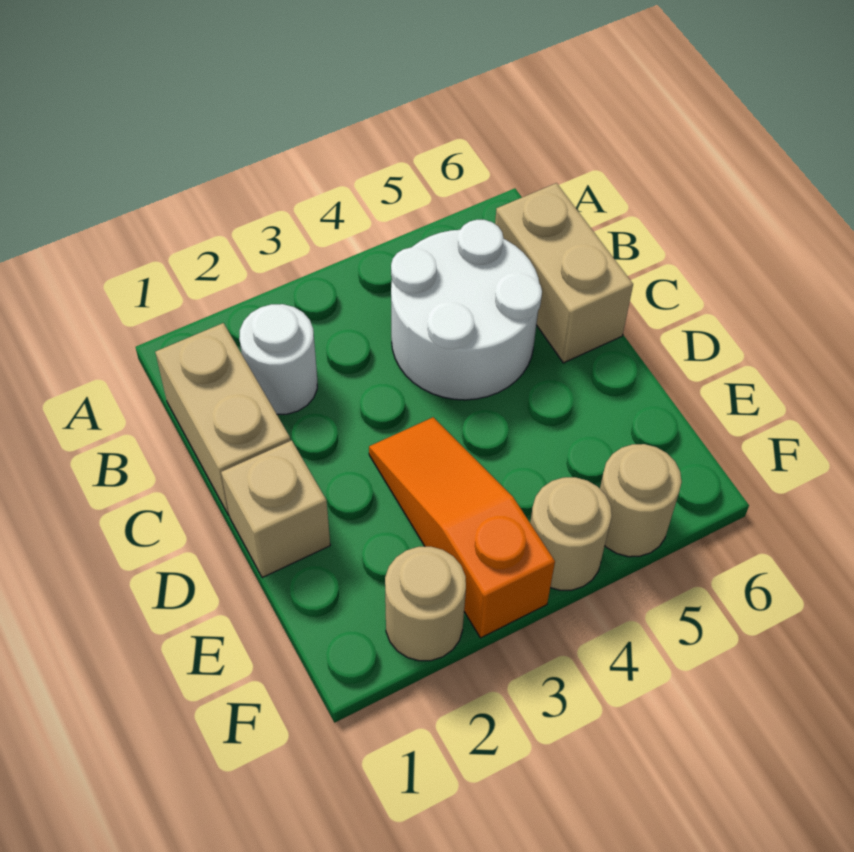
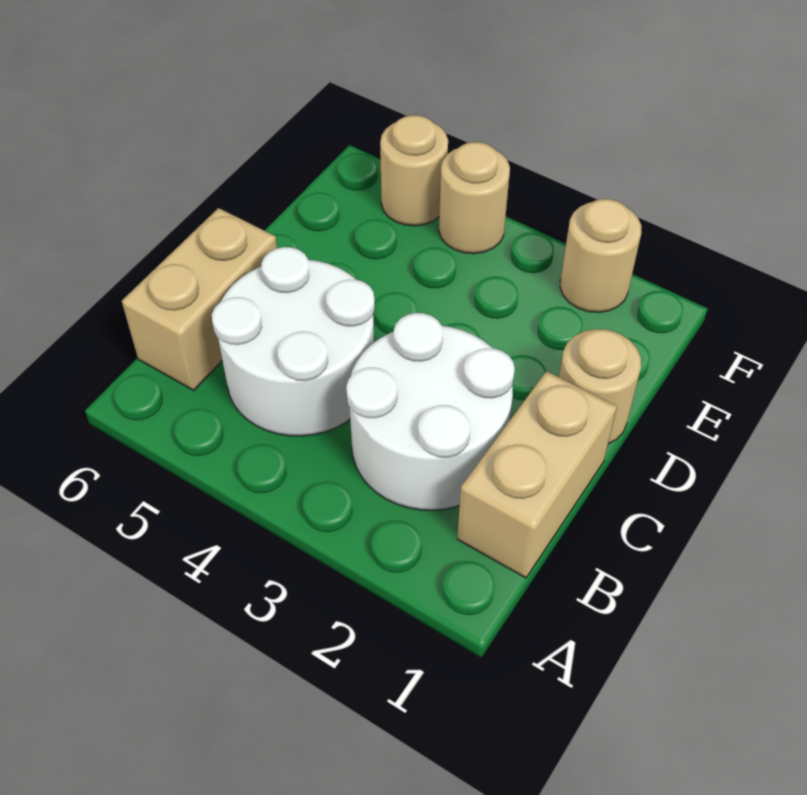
white 1x1 round brick [239,304,317,414] -> white 2x2 round brick [346,313,515,510]
tan 1x1 brick [221,440,330,578] -> tan 1x1 round brick [559,329,641,444]
orange 1x3 slope [369,417,555,638] -> none

